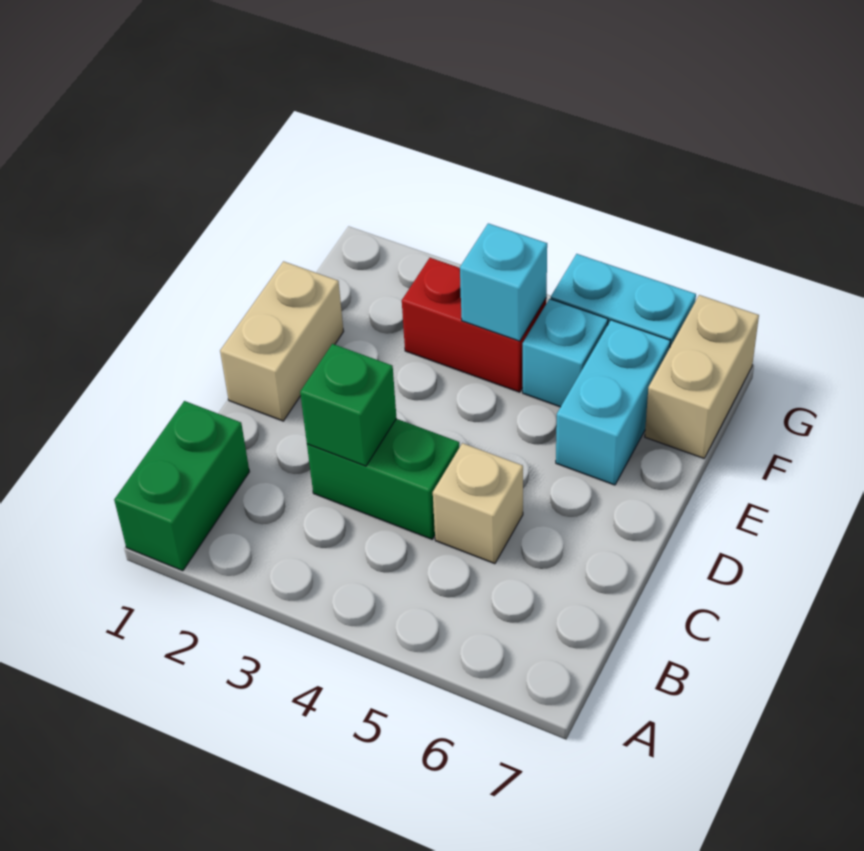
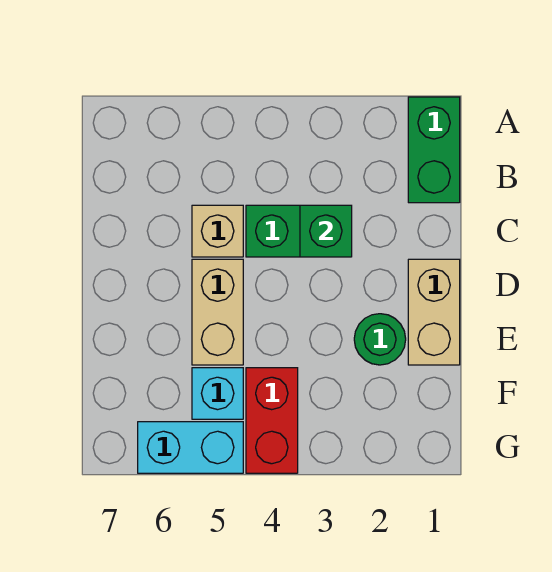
none -> green 1x1 round brick [354,314,406,365]
cyan 1x2 brick [556,320,670,485] -> none
red 1x2 brick [402,258,546,392] -> red 1x2 brick turned to [246,368,298,473]
cyan 1x1 brick [460,223,547,341] -> none
tan 1x2 brick [645,295,759,458] -> tan 1x2 brick moved to [192,259,243,365]

